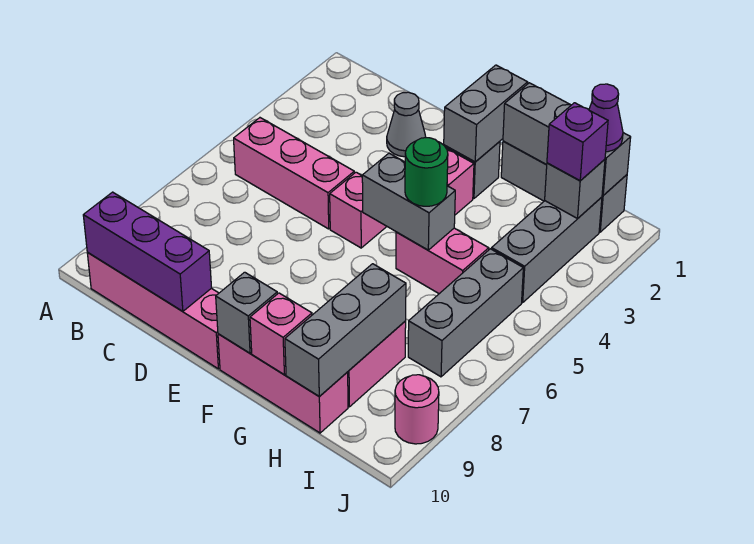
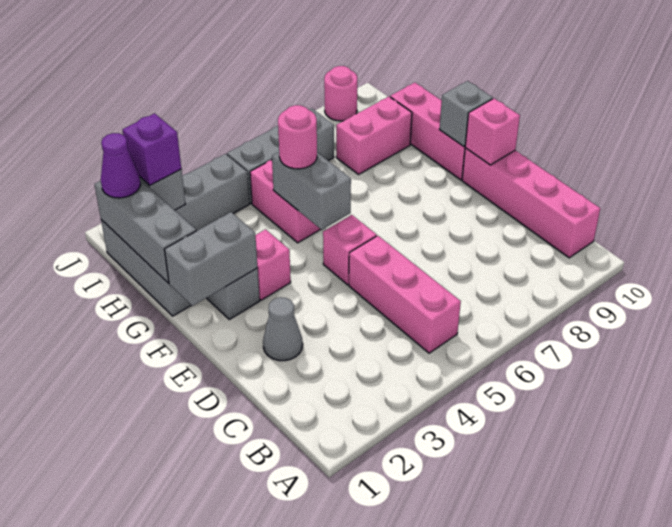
purple 1x3 brick [83,192,212,311] -> none
green 1x1 round brick [405,138,448,206] -> pink 1x1 round brick [278,105,317,169]
pink 1x1 brick [250,293,312,375] -> pink 1x1 brick moved to [465,98,520,165]
grey 1x3 brick [285,264,406,396] -> none

